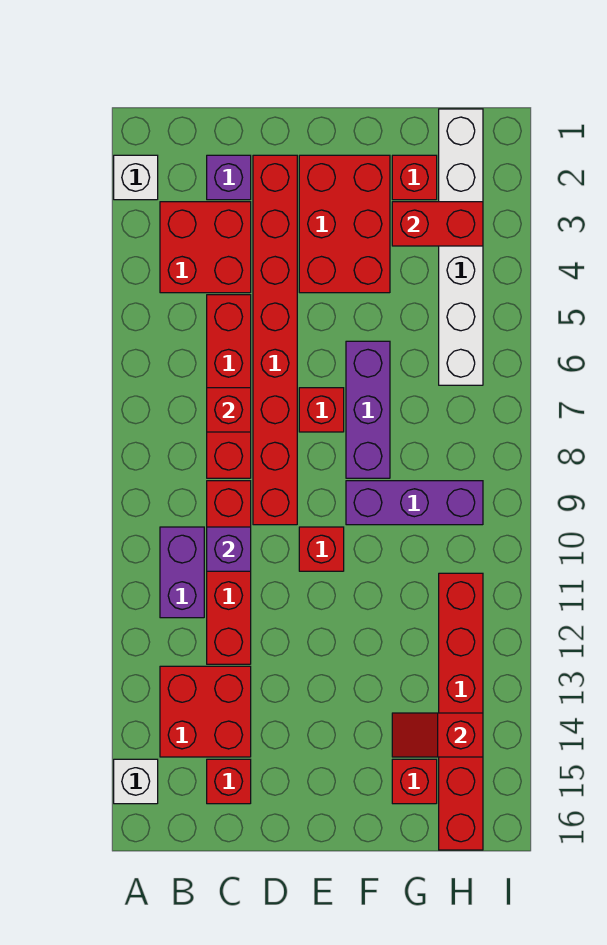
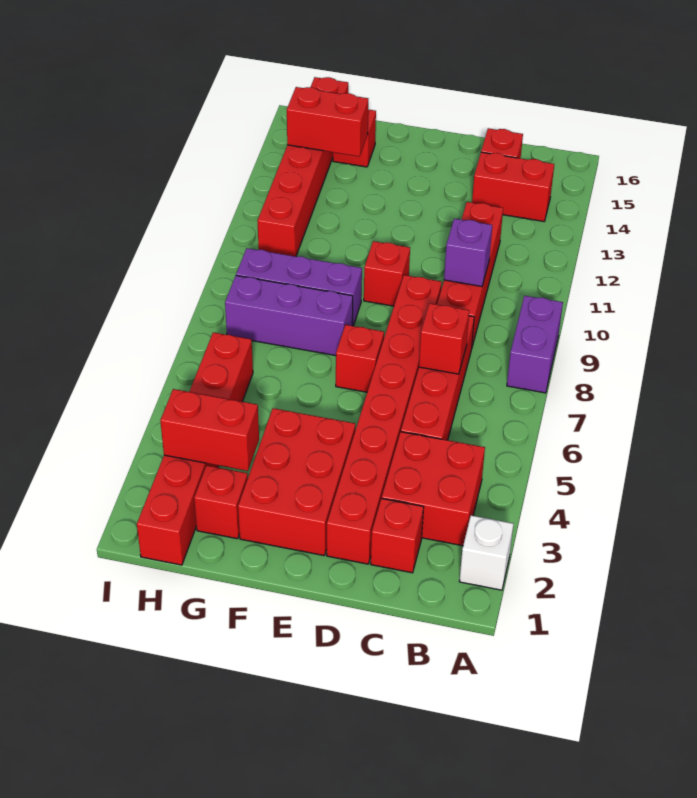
white 1x1 brick [114,759,158,804] -> none
purple 1x2 brick [160,527,204,618] -> purple 1x2 brick moved to [507,296,563,393]
red 2x2 brick [160,666,251,757] -> red 1x2 brick [472,152,554,221]
purple 1x1 brick [207,155,251,200] -> red 1x1 brick [371,498,424,573]
purple 1x3 brick [346,341,390,478] -> purple 1x3 brick turned to [225,276,353,356]
red 1x2 slope [392,713,483,757] -> red 1x2 brick [287,87,368,156]
white 1x6 brick [439,109,483,385] -> red 1x6 brick [137,332,253,565]

